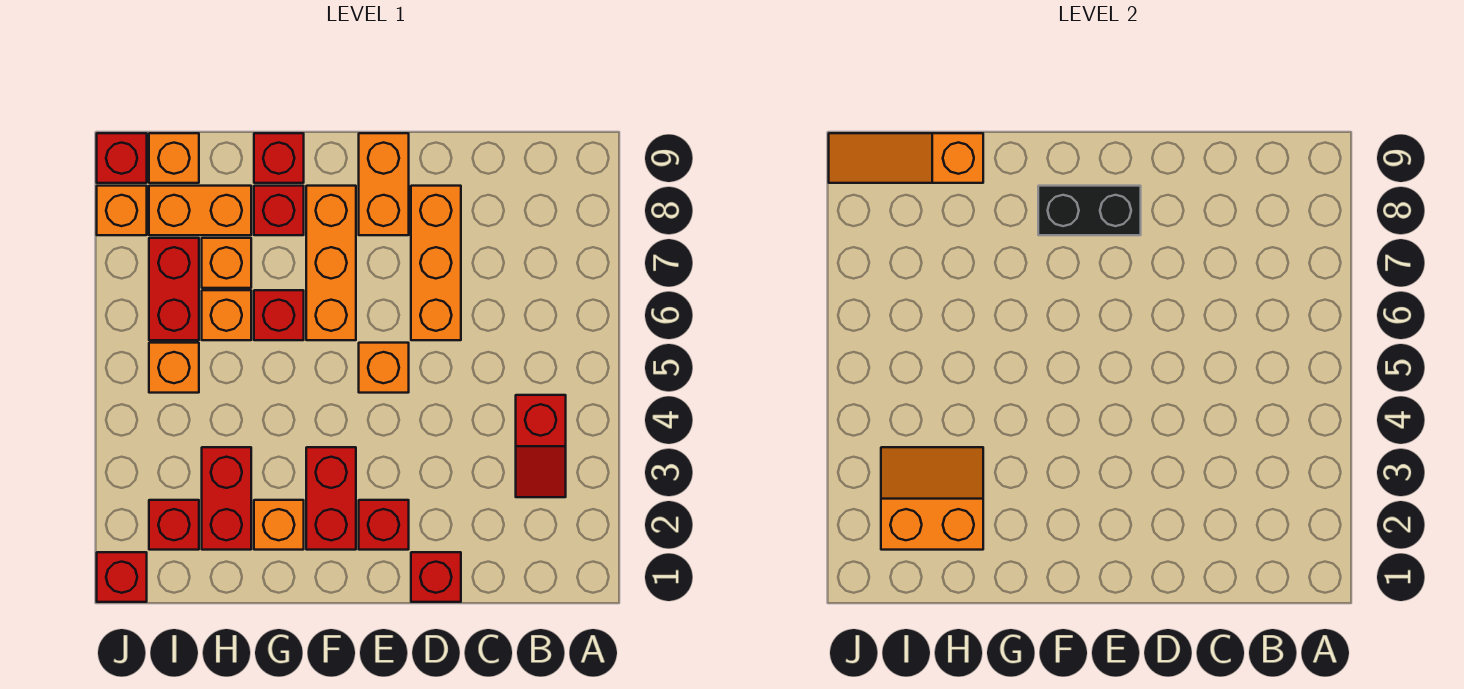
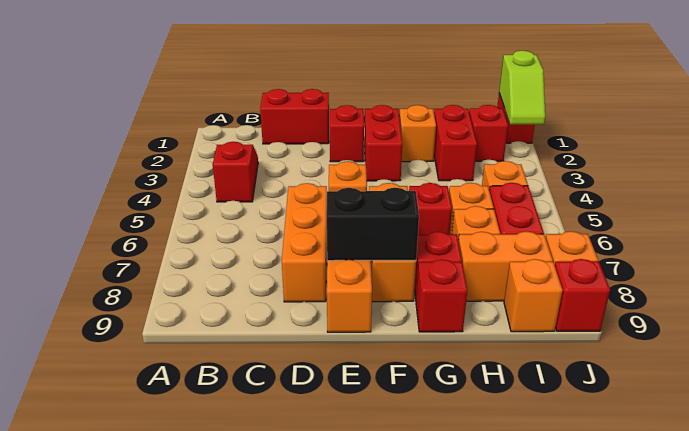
red 1x1 brick [411,552,461,602] -> red 1x2 brick [260,89,329,144]
orange 2x2 slope [881,447,983,550] -> none
orange 1x3 slope [829,133,983,183] -> none
none -> lime 1x2 slope [499,51,545,124]

